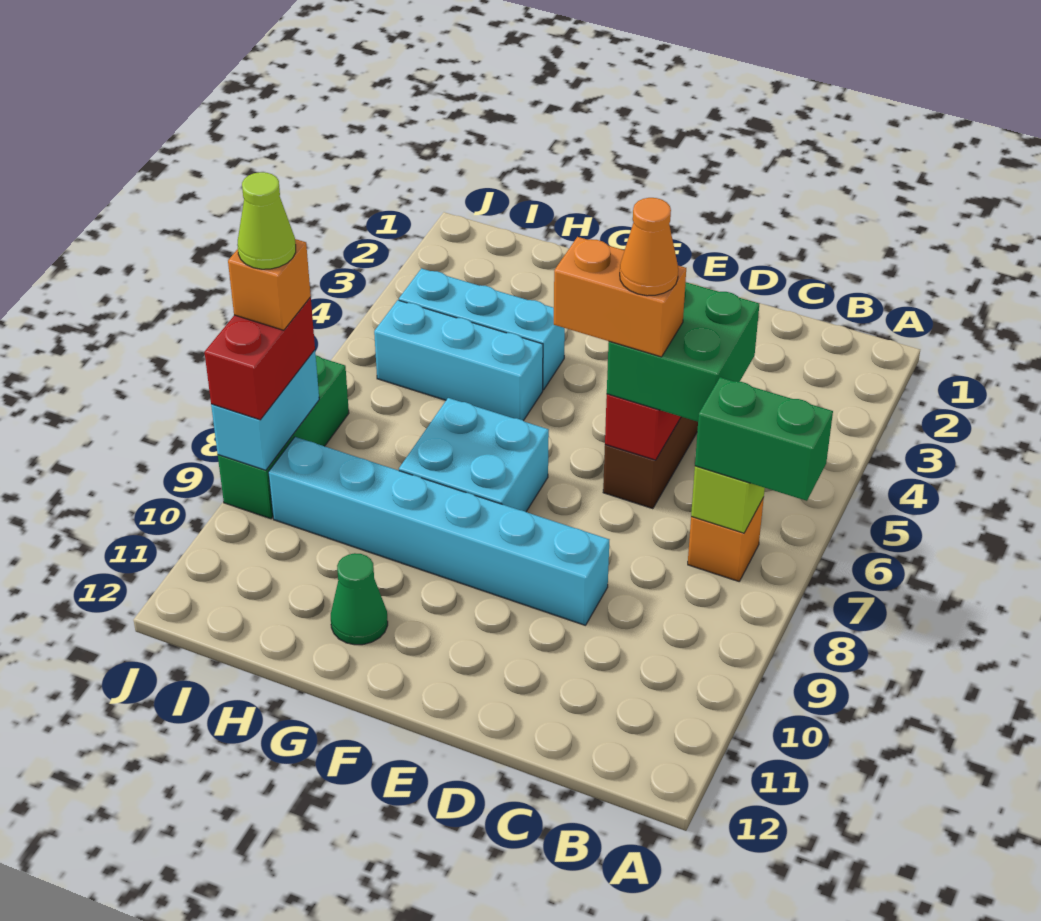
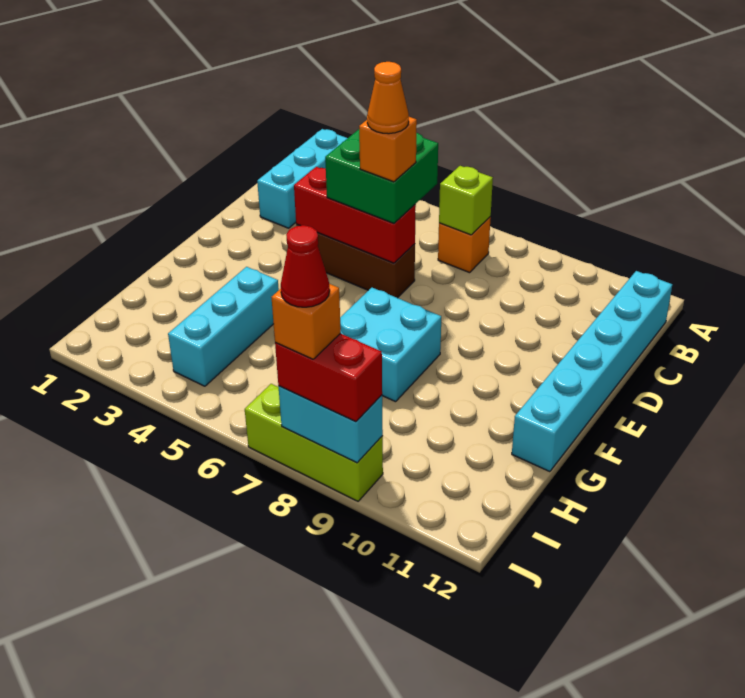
green 1x2 brick [695,377,833,501] -> none
orange 1x2 brick [554,237,686,357] -> orange 1x1 brick [359,117,417,182]
cyan 1x6 brick [269,437,609,625] -> cyan 1x6 brick moved to [512,271,672,472]
cyan 1x3 brick [374,300,543,421] -> cyan 1x3 brick moved to [257,129,347,228]
green 1x1 cone [331,553,388,645] -> none
green 1x3 brick [218,355,349,519] -> lime 1x3 brick [245,384,383,501]
lime 1x1 cone [237,172,296,269] -> red 1x1 cone [281,225,330,307]

